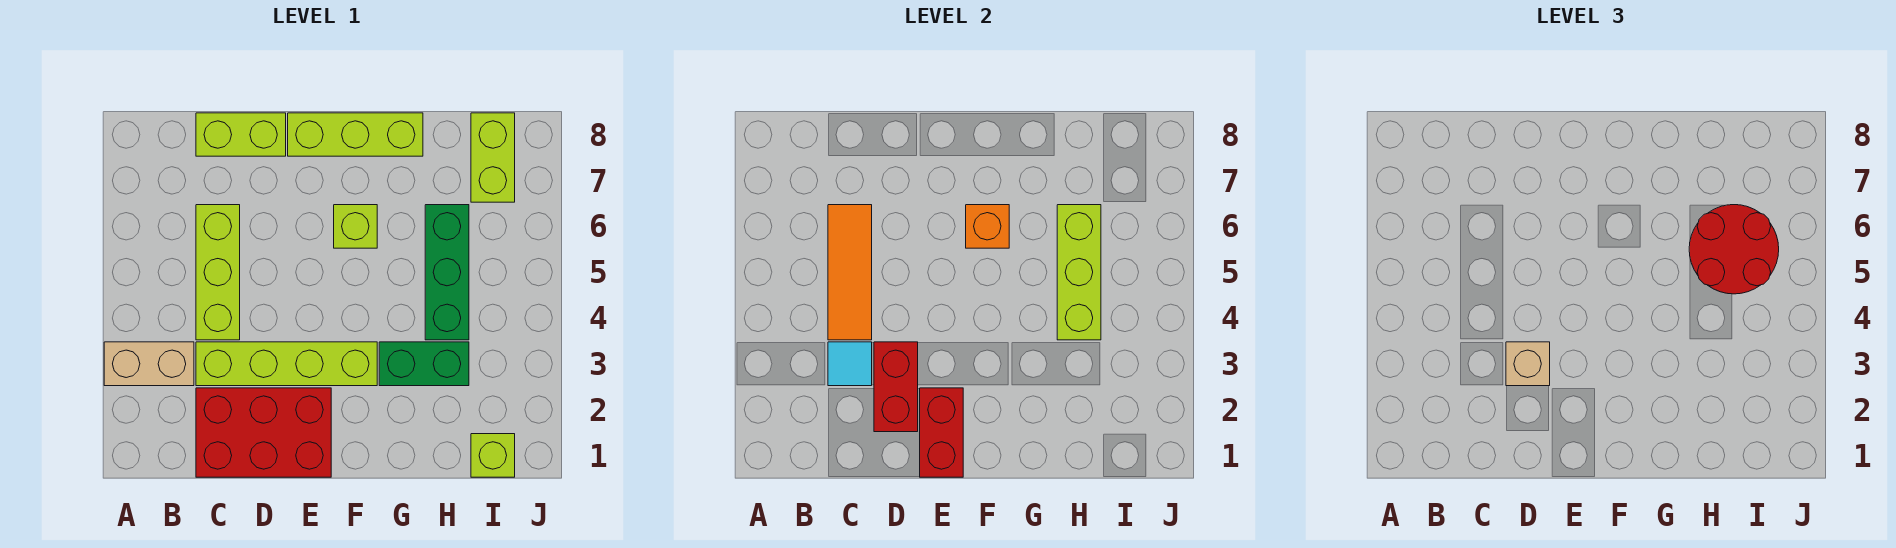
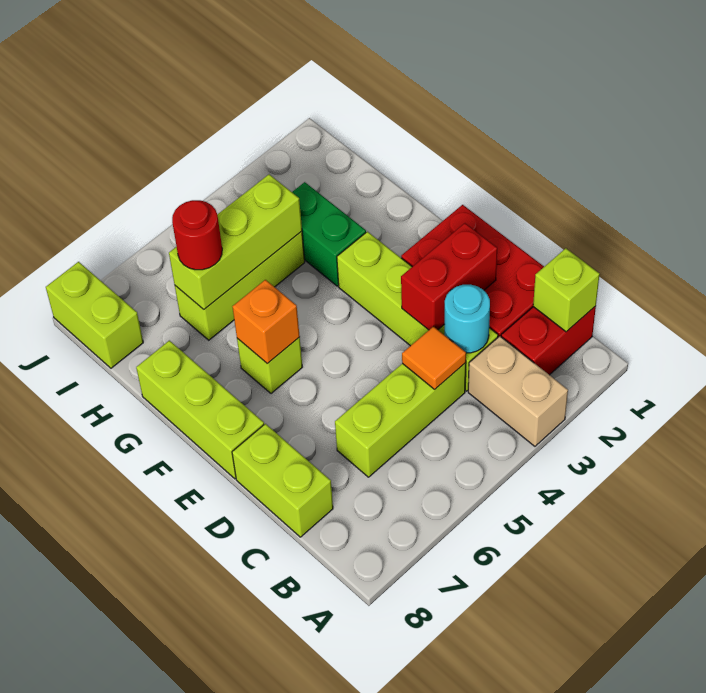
cyan 1x1 tile [828,342,872,386] -> cyan 1x1 round brick [445,285,490,353]
orange 1x3 tile [828,205,872,340] -> orange 1x1 tile [402,326,466,389]
tan 1x1 brick [1506,342,1550,386] -> none
red 1x2 brick [920,388,963,477] -> red 1x2 brick moved to [501,306,596,375]
green 1x3 brick [425,205,469,340] -> lime 1x3 brick [175,231,305,340]
red 2x2 round brick [1689,205,1779,294] -> red 1x1 round brick [172,200,222,270]
lime 1x1 brick [471,434,515,477] -> lime 1x1 brick moved to [533,248,600,332]
lime 1x2 brick [471,113,515,202] -> lime 1x2 brick turned to [46,262,143,368]

